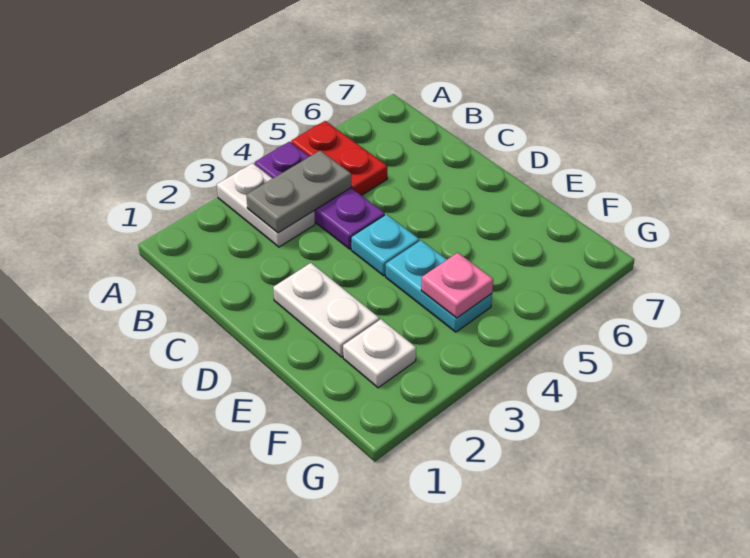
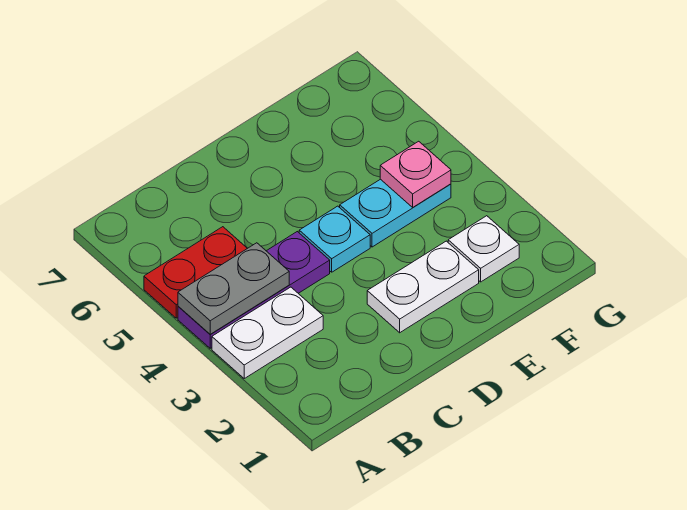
grey 1x2 plate [246,151,351,233] -> grey 1x2 plate turned to [178,243,289,334]

